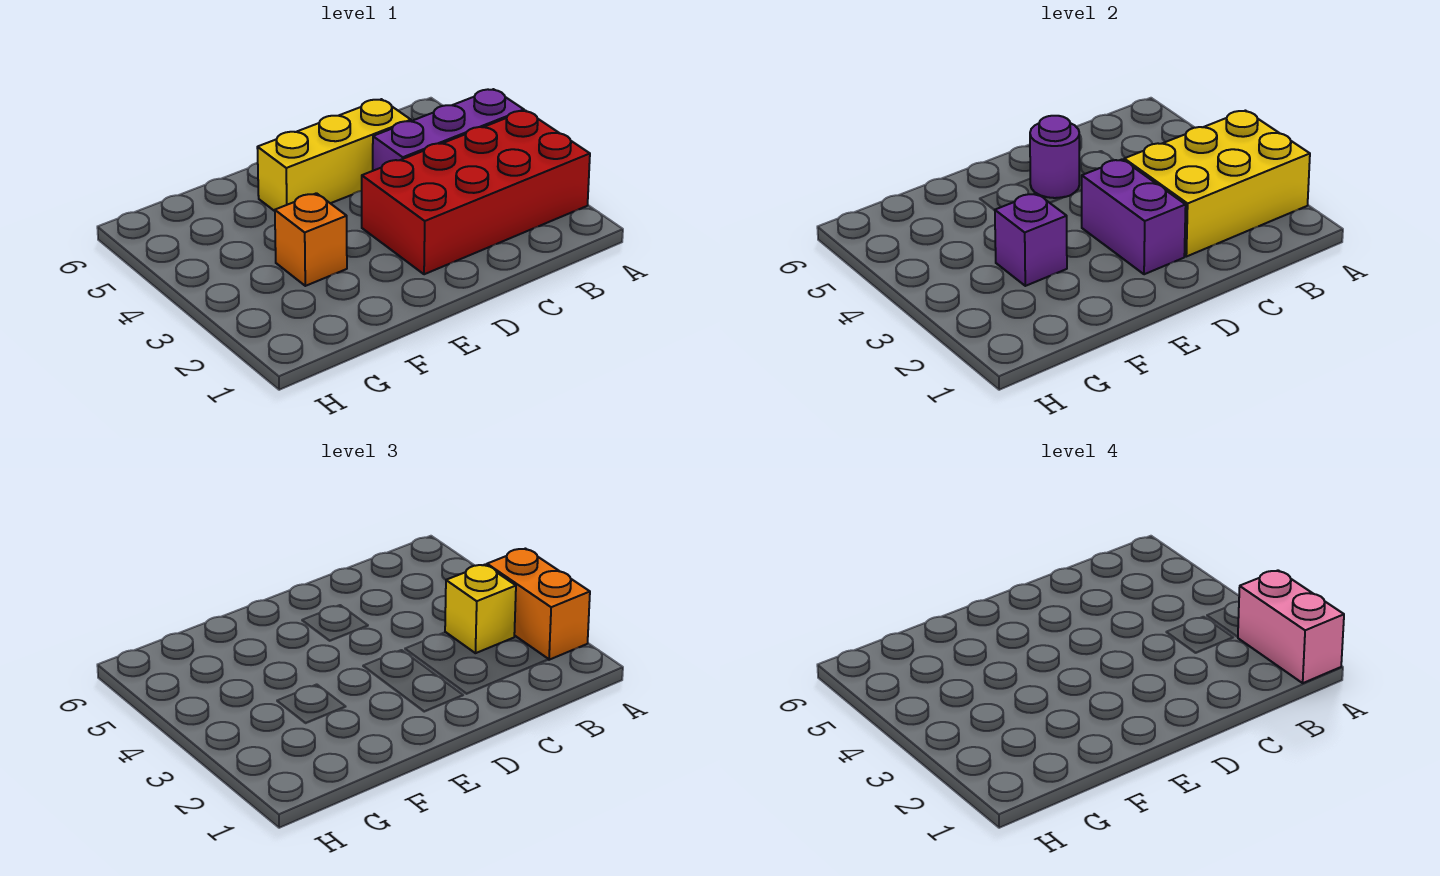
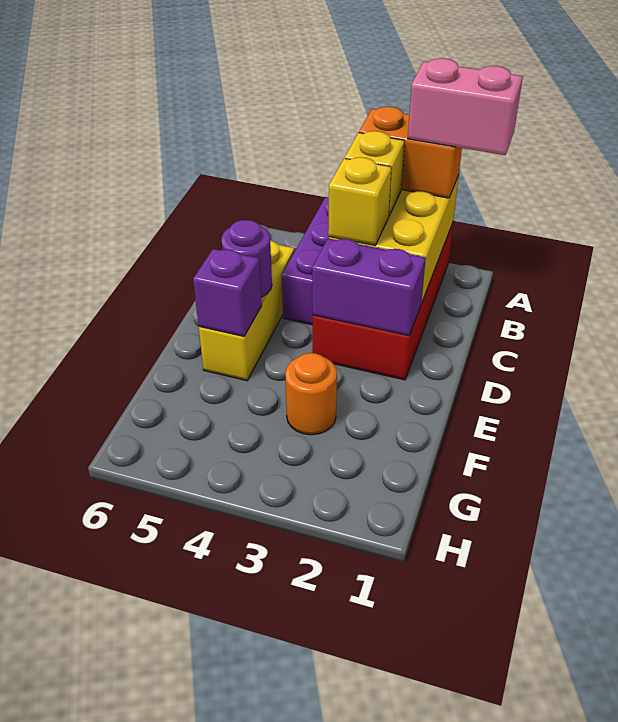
none -> yellow 1x1 brick [328,157,392,245]
orange 1x1 brick [275,193,347,286] -> orange 1x1 round brick [285,353,337,435]
purple 1x1 brick [995,193,1067,286] -> purple 1x1 brick moved to [193,249,262,336]

